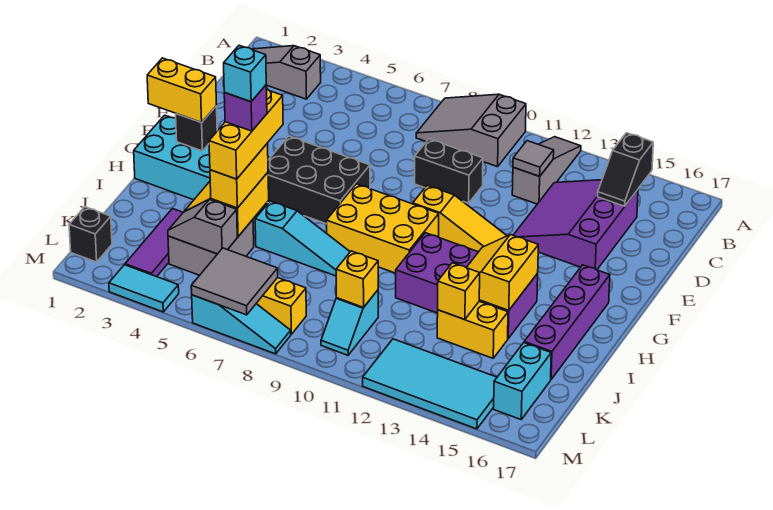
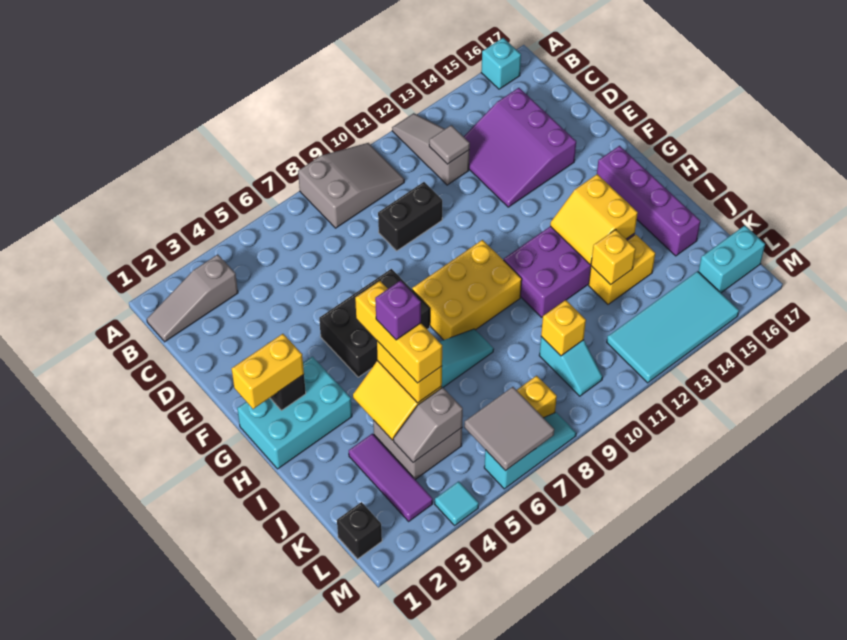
grey 2x3 slope [416,94,526,167] -> grey 2x3 slope turned to [298,143,404,228]
black 1x2 slope [598,133,653,206] -> none
yellow 1x3 slope [413,185,507,252] -> none
cyan 1x1 brick [224,45,266,102] -> cyan 1x1 brick moved to [481,38,521,89]
cyan 1x2 brick [494,343,551,419] -> cyan 1x2 brick turned to [698,225,765,293]
cyan 1x2 tile [109,265,179,312] -> cyan 1x1 tile [435,481,479,525]

